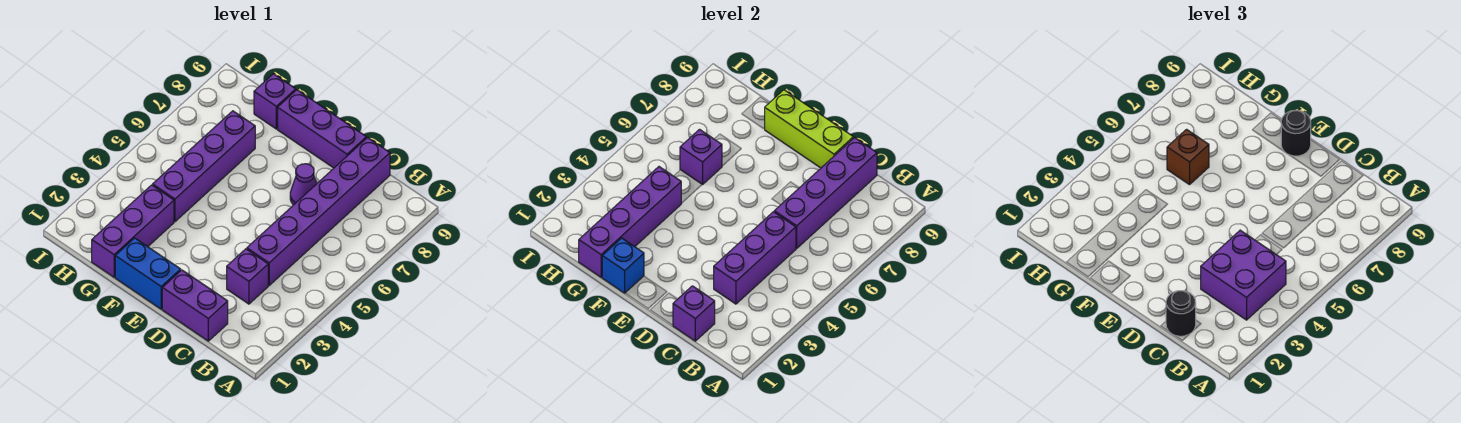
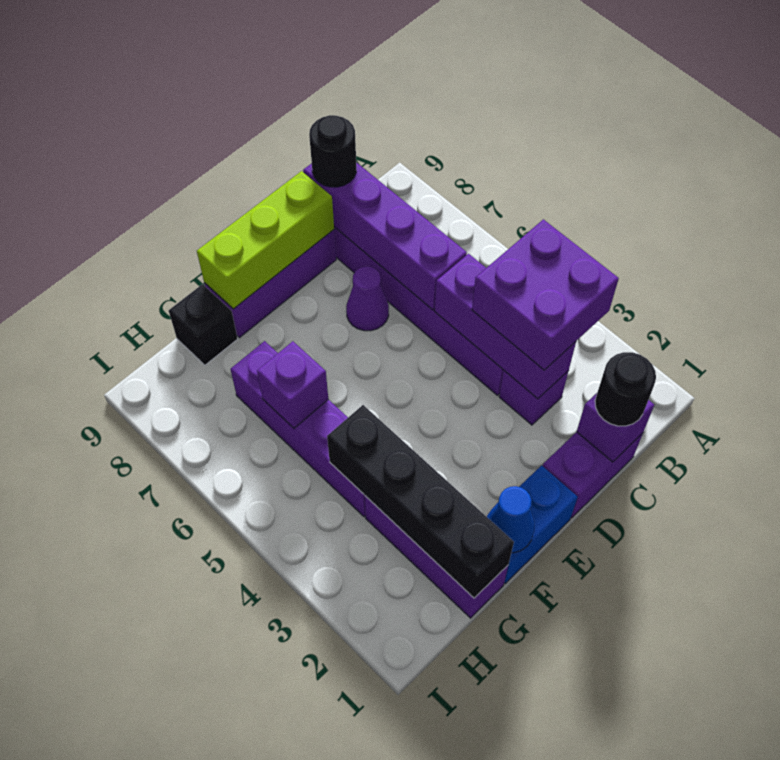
black 1x1 round brick [1281,110,1311,156] -> black 1x1 round brick moved to [309,115,356,187]
blue 1x1 brick [602,238,644,293] -> blue 1x1 cone [487,486,534,553]
purple 1x4 brick [579,167,681,277] -> black 1x4 brick [327,405,514,598]
brown 1x1 brick [1167,129,1209,185] -> none
purple 1x1 brick [254,74,296,129] -> black 1x1 brick [169,284,238,365]

